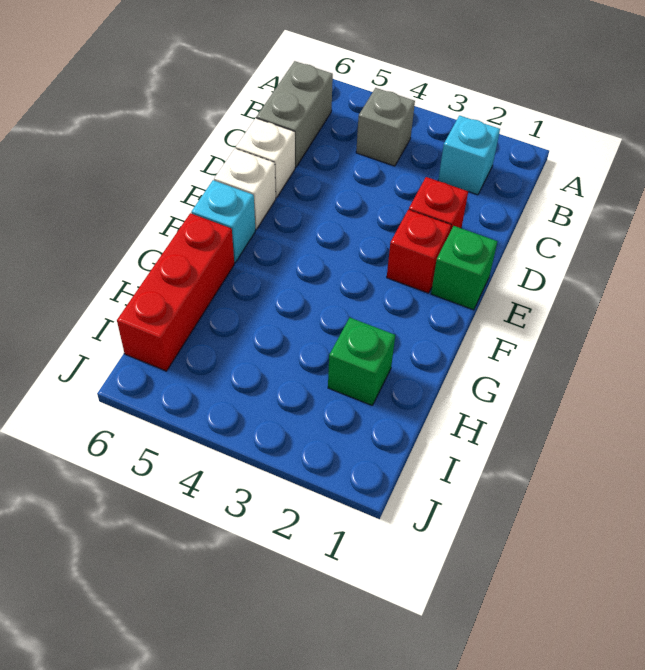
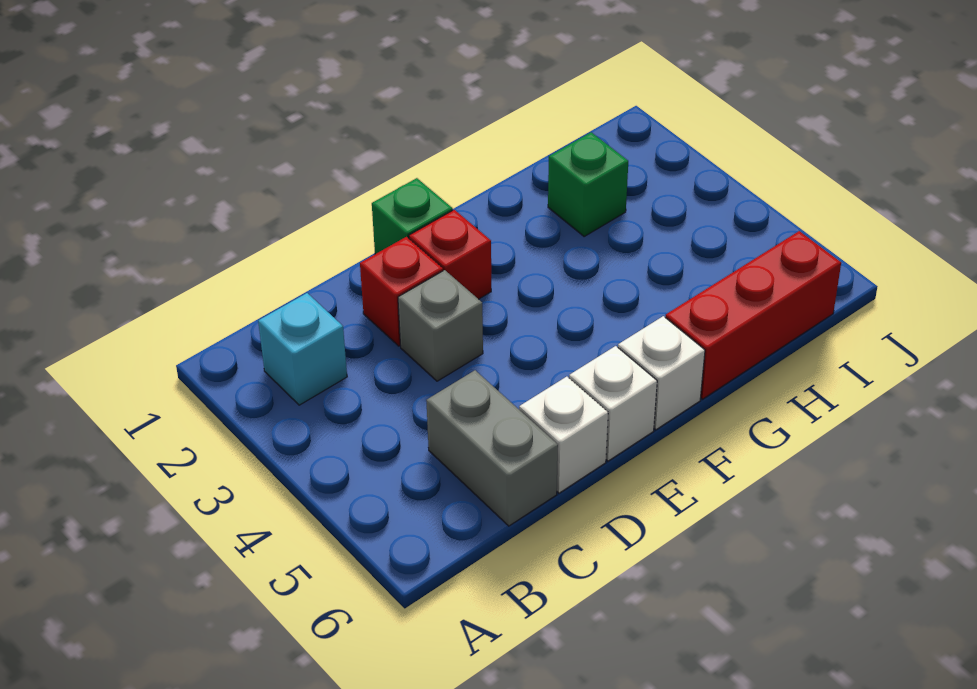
grey 1x1 brick [356,88,415,166] -> grey 1x1 brick moved to [398,270,483,381]
grey 1x2 brick [256,61,333,168] -> grey 1x2 brick turned to [426,370,558,526]
cyan 1x1 brick [191,180,255,263] -> white 1x1 brick [618,316,705,430]

